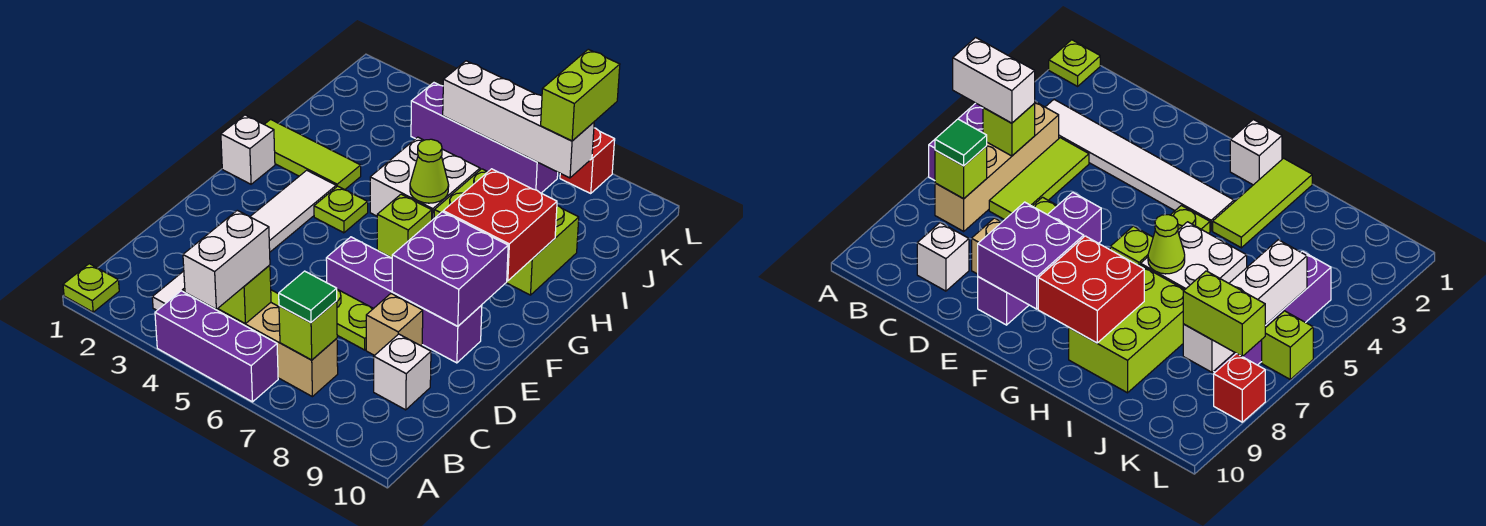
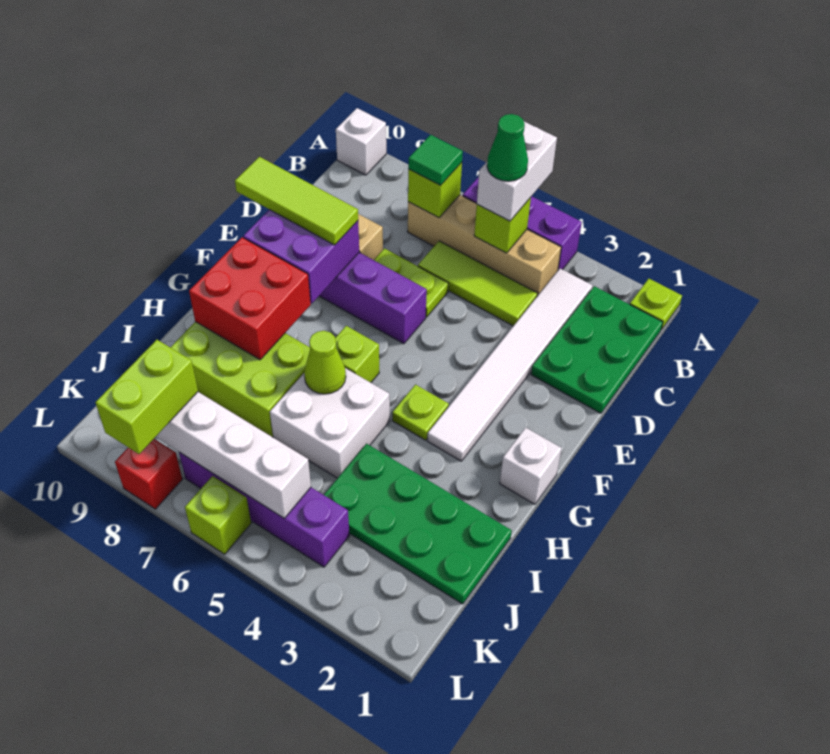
none -> green 2x3 plate [531,286,663,413]
none -> green 1x1 cone [487,114,528,181]
white 1x1 brick [374,334,431,410] -> white 1x1 brick moved to [336,108,386,175]
lime 1x3 tile [264,119,361,190] -> lime 1x3 tile moved to [235,157,358,245]
none -> green 2x4 plate [324,444,512,604]

